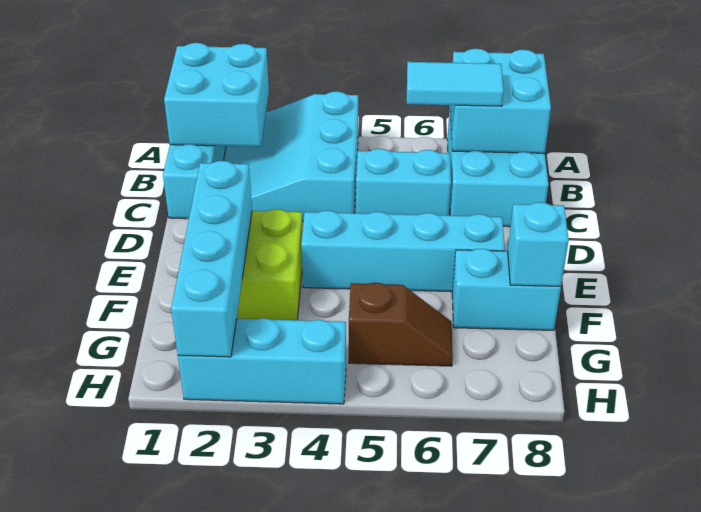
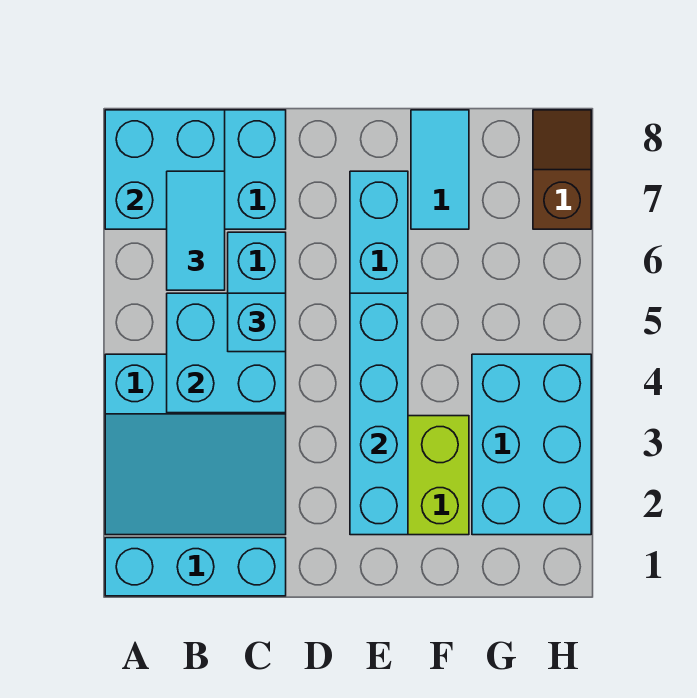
cyan 2x2 brick [164,43,269,147] -> cyan 2x2 brick moved to [167,293,286,413]
cyan 1x4 brick [171,161,252,357] -> cyan 1x4 brick turned to [350,293,408,535]
cyan 1x2 brick [452,249,561,330] -> cyan 1x2 tile [411,110,469,229]
cyan 1x1 brick [508,202,569,287] -> cyan 1x1 brick moved to [228,293,286,352]
brown 1x2 slope [349,282,453,366] -> brown 1x2 slope moved to [533,110,591,229]
cyan 1x3 brick [178,318,346,404] -> cyan 2x3 brick [472,354,591,535]

